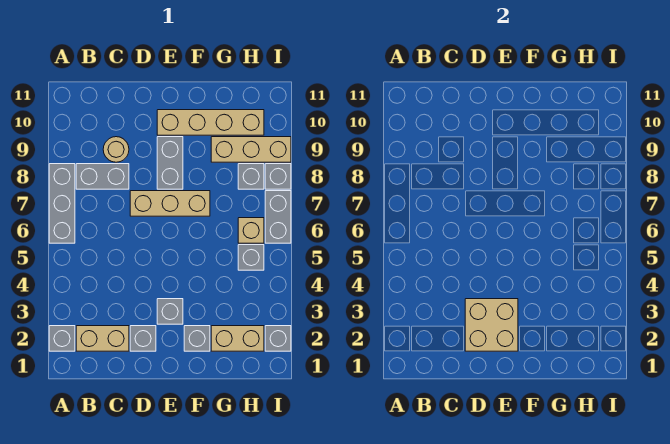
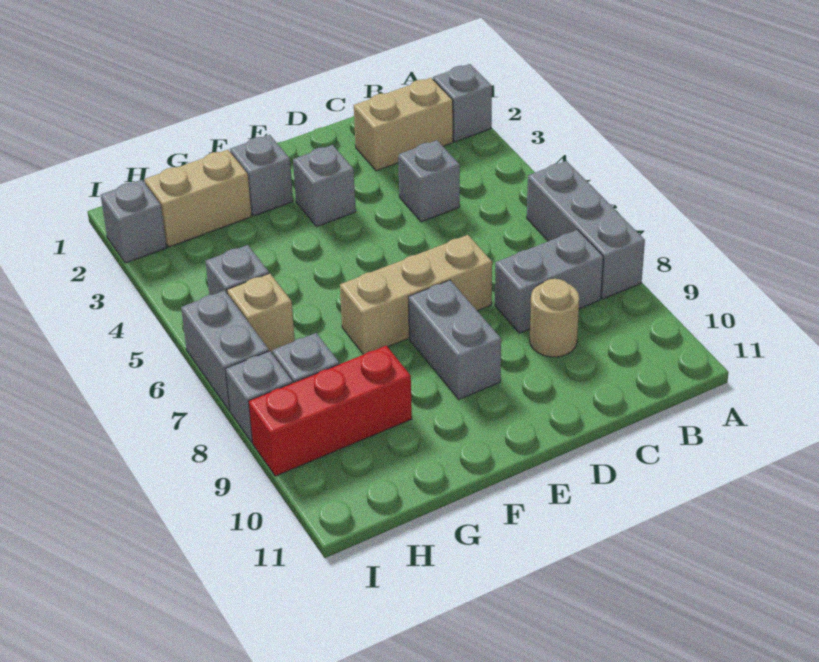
grey 1x1 brick [130,326,156,351] -> grey 1x1 brick moved to [398,140,460,222]
tan 2x2 brick [465,299,518,351] -> none
tan 1x4 brick [157,110,264,135] -> none
tan 1x3 brick [211,137,291,162] -> red 1x3 brick [249,346,412,476]

